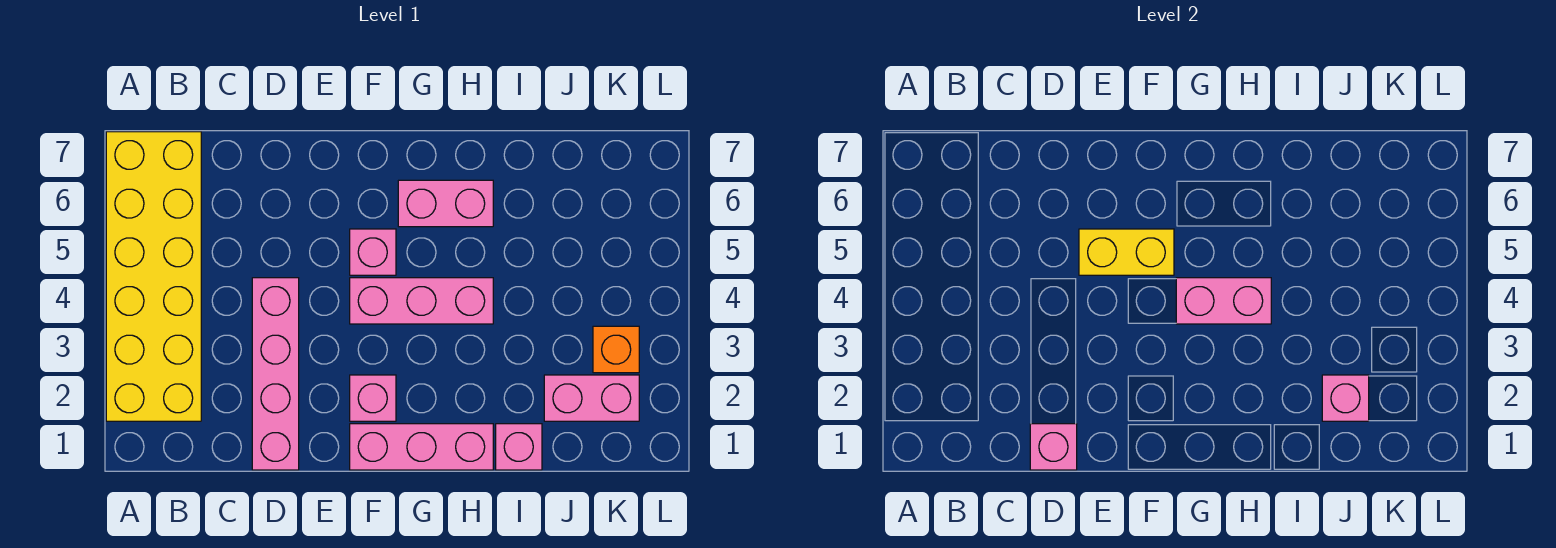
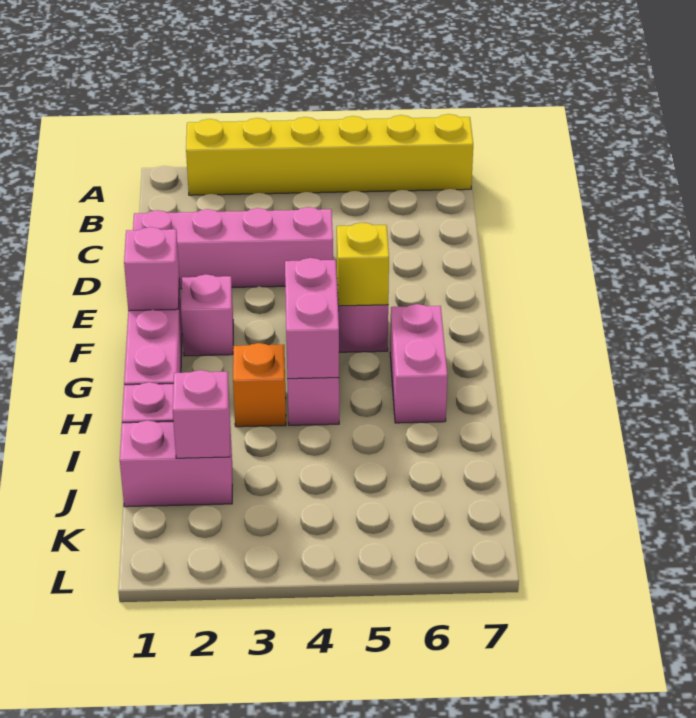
yellow 2x6 brick [106,132,201,421] -> yellow 1x6 brick [186,114,473,195]
pink 1x1 brick [1030,424,1077,470] -> pink 1x1 brick moved to [124,227,179,311]
yellow 1x2 brick [1079,229,1174,275] -> yellow 1x1 brick [337,223,389,306]
pink 1x2 brick [544,375,639,421] -> pink 1x2 brick turned to [120,420,232,507]
orange 1x1 brick [593,326,639,373] -> orange 1x1 brick moved to [233,343,286,427]

